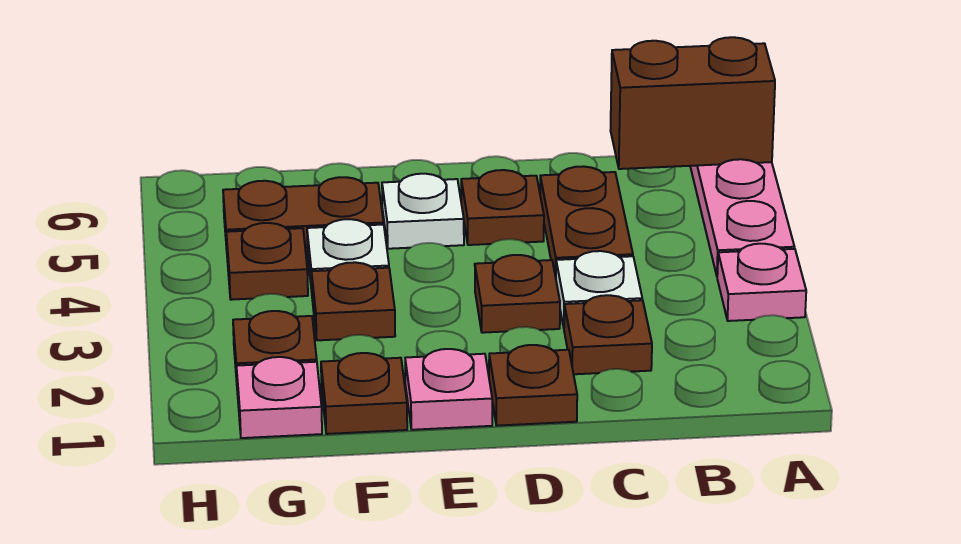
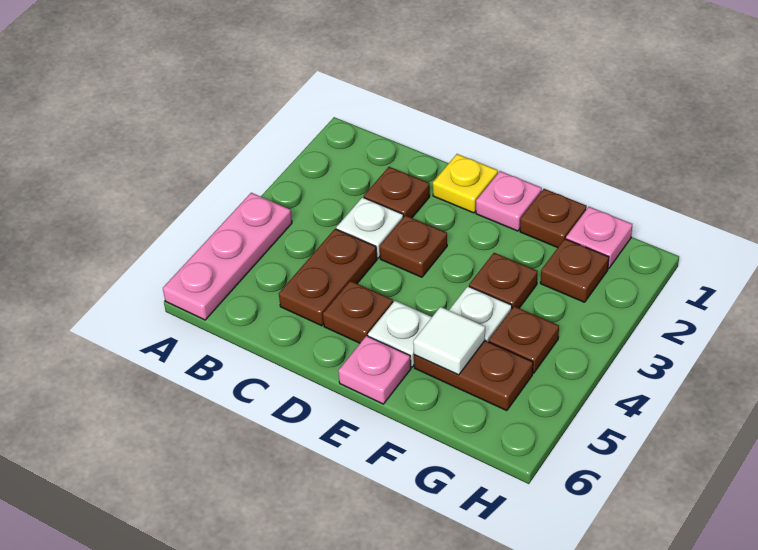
pink 1x1 plate [717,244,806,321] -> pink 1x1 plate moved to [338,336,411,404]
brown 1x2 brick [611,37,775,169] -> none
brown 1x1 plate [489,345,577,426] -> yellow 1x1 plate [433,154,498,213]
none -> white 1x1 tile [413,307,485,375]

